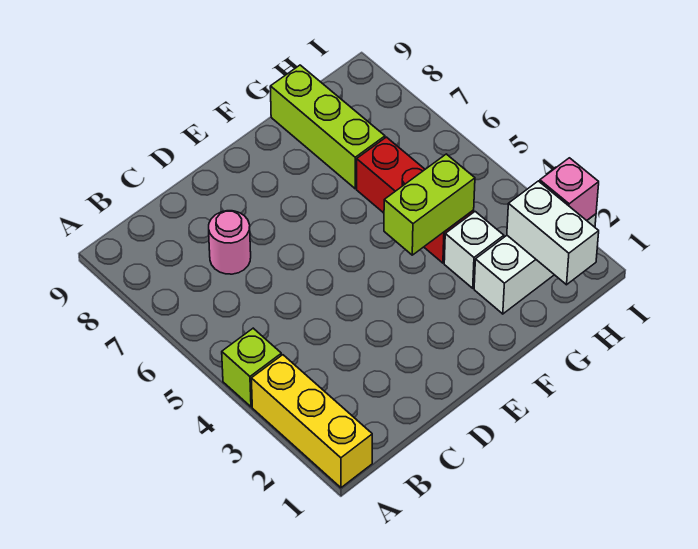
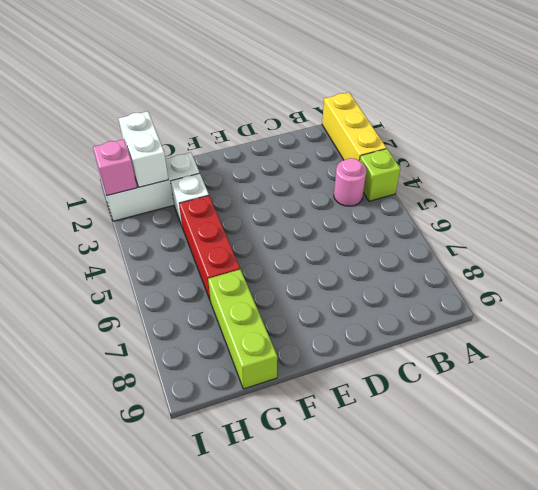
pink 1x1 round brick [209,211,251,274] -> pink 1x1 round brick moved to [334,158,366,206]
lime 1x2 brick [384,154,475,255] -> none

